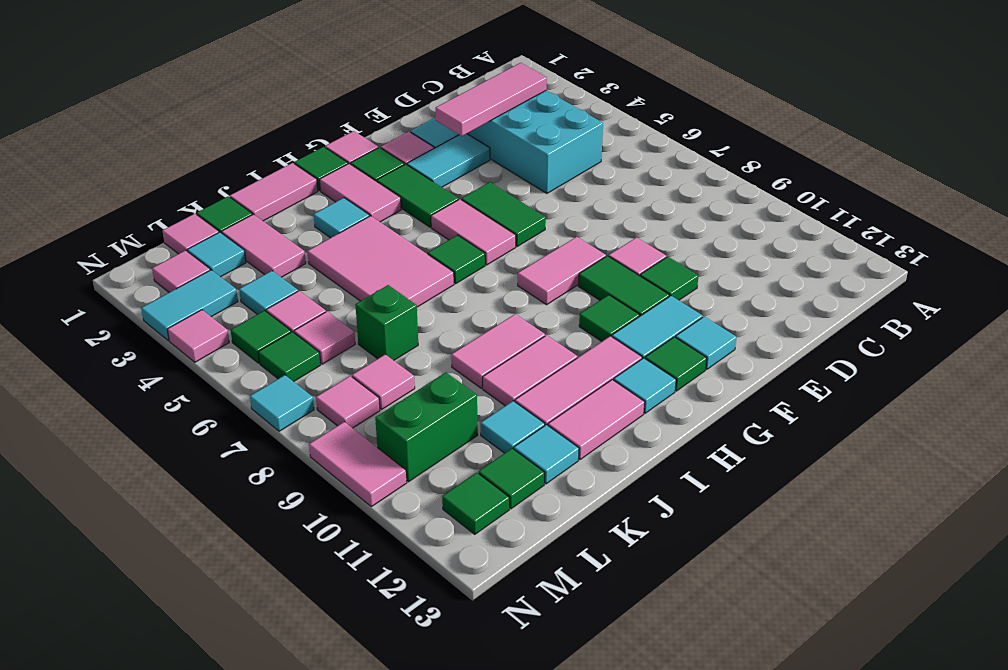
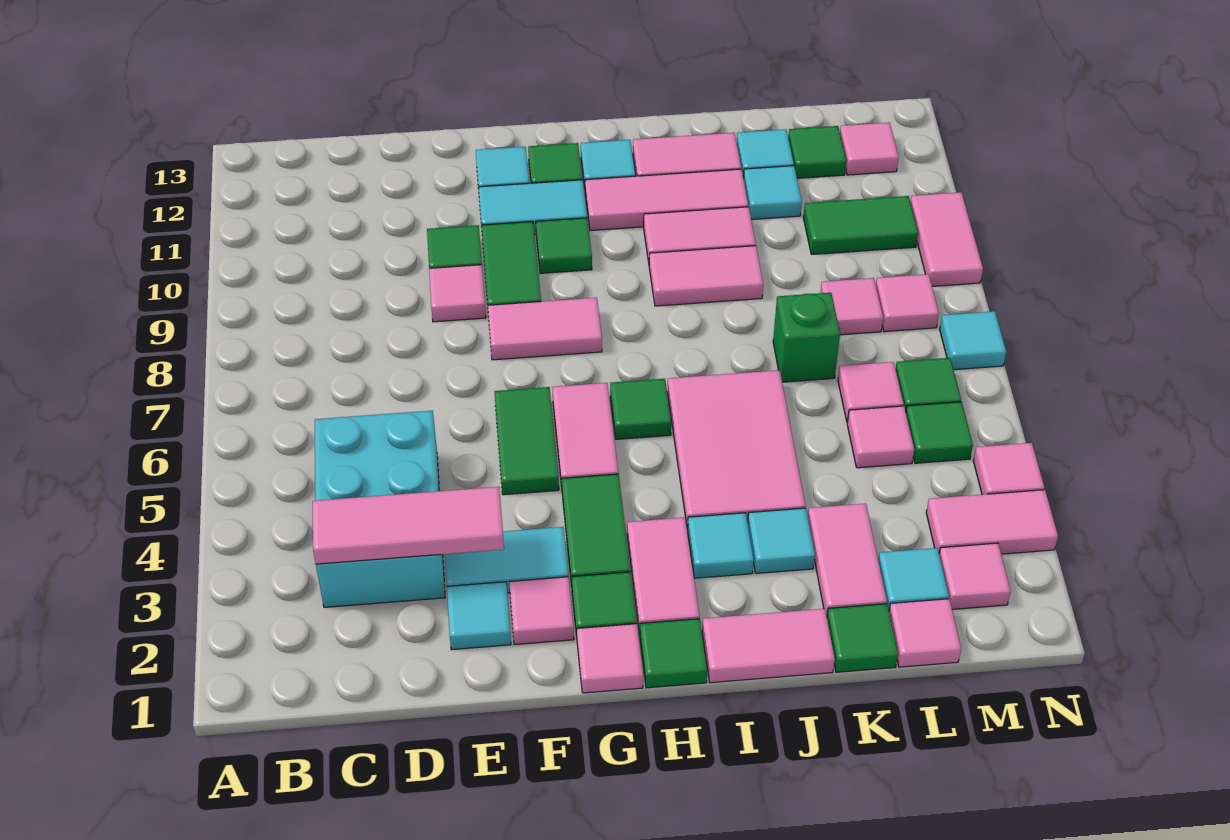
cyan 1x1 tile [239,271,298,314] -> cyan 1x1 tile moved to [748,508,815,573]
green 1x2 brick [375,373,478,482] -> green 1x2 tile [803,196,918,255]
cyan 1x2 tile [141,270,238,341] -> pink 1x2 tile [926,490,1058,554]
green 1x1 tile [442,473,509,534] -> pink 1x1 tile [840,122,899,175]

